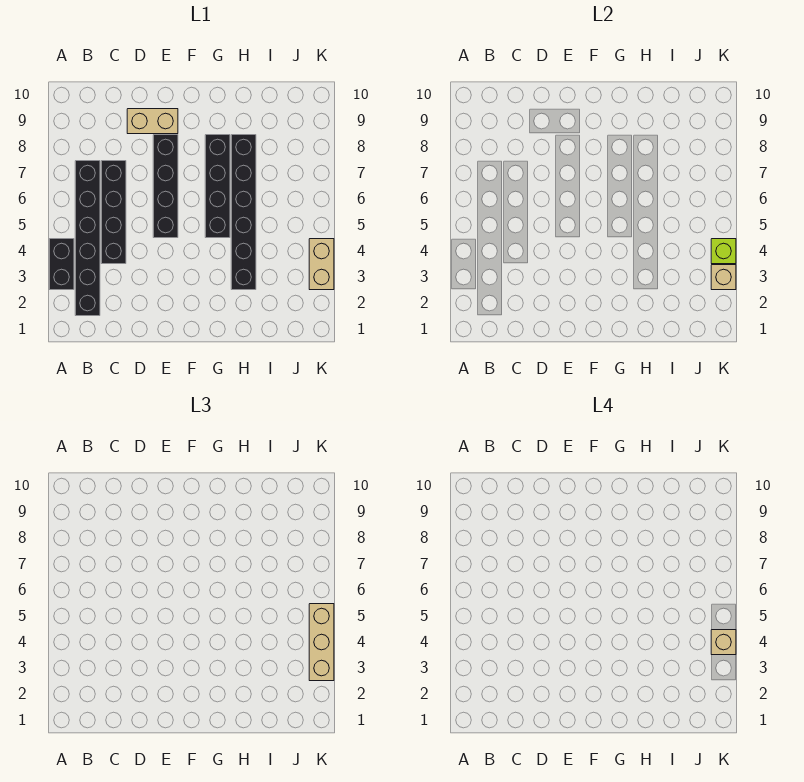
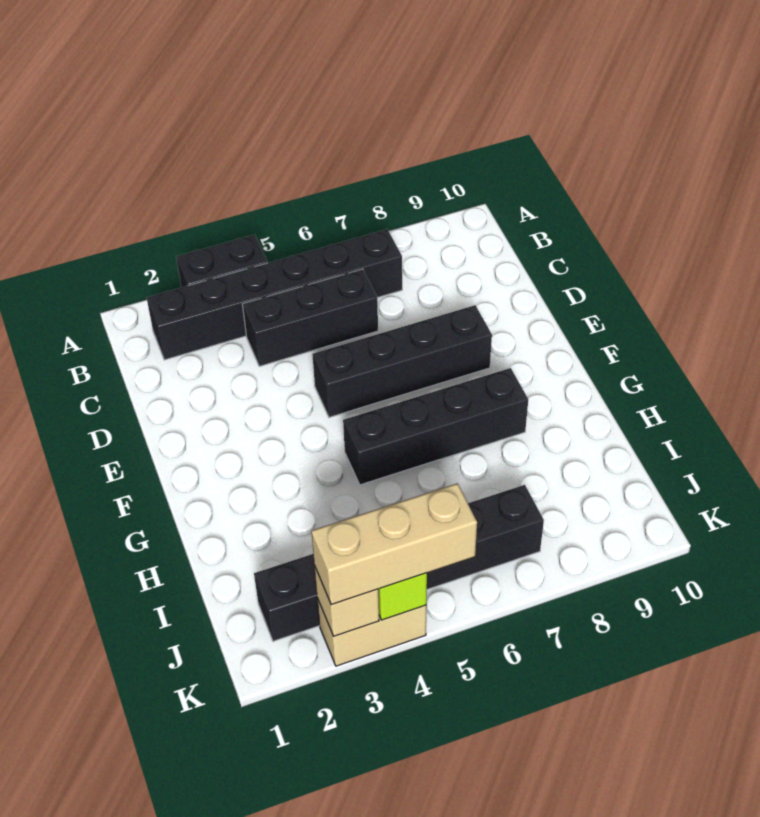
black 1x4 brick [101,161,126,264] -> black 1x3 brick [243,269,378,366]
tan 1x2 brick [127,109,178,134] -> none
black 1x6 brick [231,135,256,290] -> black 1x6 brick moved to [254,485,544,641]
tan 1x1 brick [711,630,736,655] -> none

